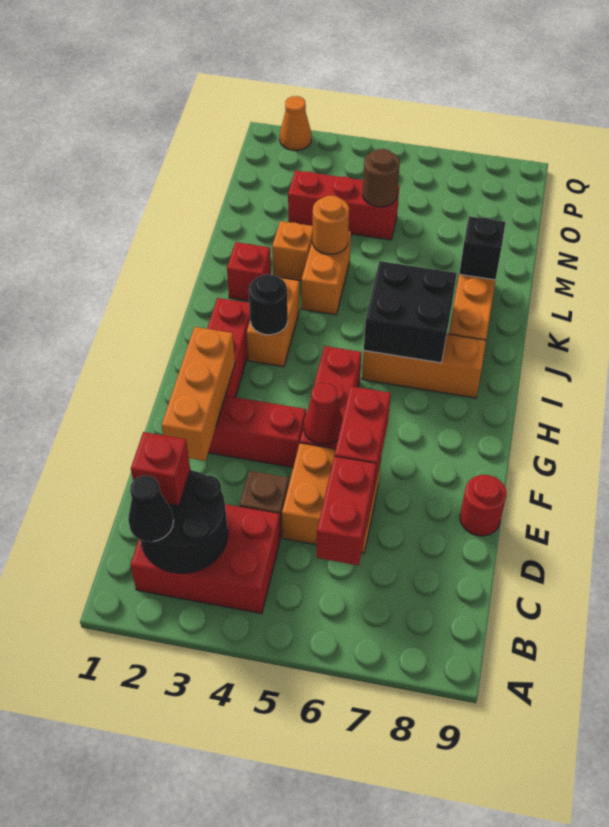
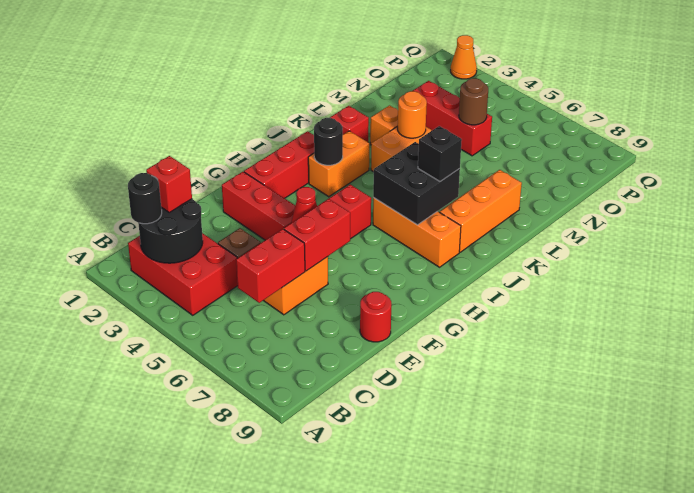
black 1x1 cone [128,476,174,542] -> black 1x1 round brick [128,173,162,224]
orange 1x3 brick [162,327,235,461] -> none
black 1x1 brick [459,216,505,280] -> black 1x1 brick moved to [418,126,462,181]

